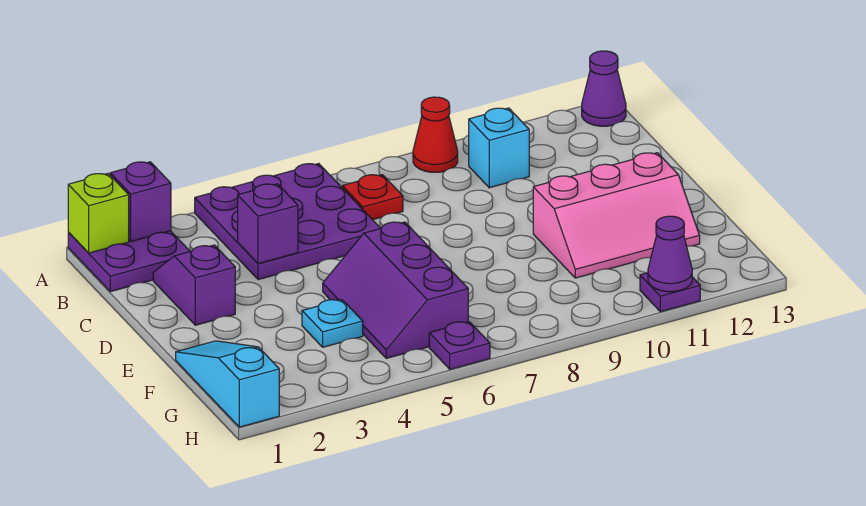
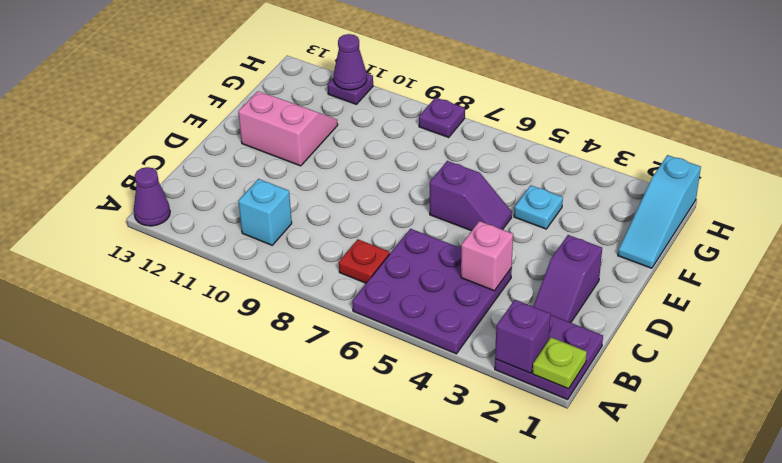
lime 1x1 brick [68,174,129,253] -> lime 1x1 plate [532,337,587,389]
red 1x1 cone [413,97,458,172] -> none
purple 1x1 brick [238,184,298,264] -> pink 1x1 brick [461,221,513,291]
purple 2x3 slope [323,222,468,358] -> purple 1x2 slope [430,161,512,231]
pink 2x3 slope [533,153,700,278] -> pink 2x2 slope [238,91,338,166]
purple 1x1 plate [429,322,490,369] -> purple 1x1 plate moved to [419,98,465,137]

